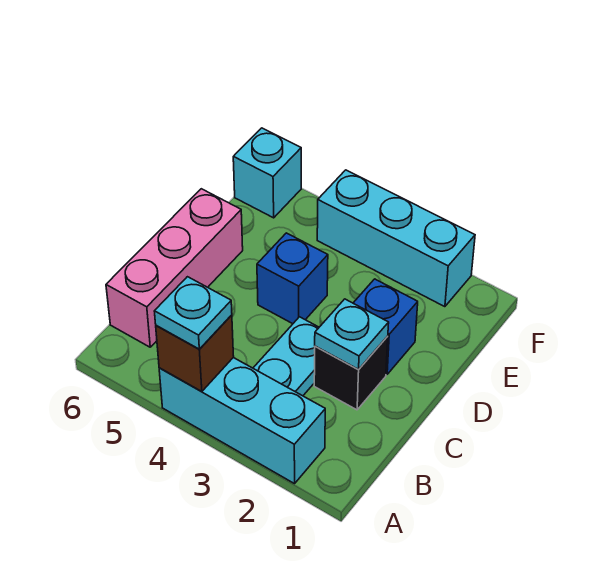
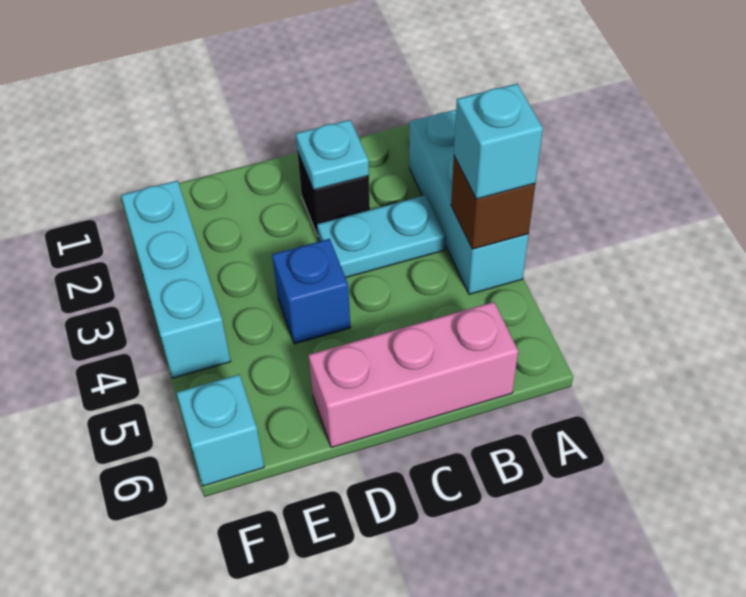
cyan 1x1 plate [154,277,232,349] -> cyan 1x1 brick [454,84,543,199]
blue 1x1 brick [353,279,418,374] -> none

